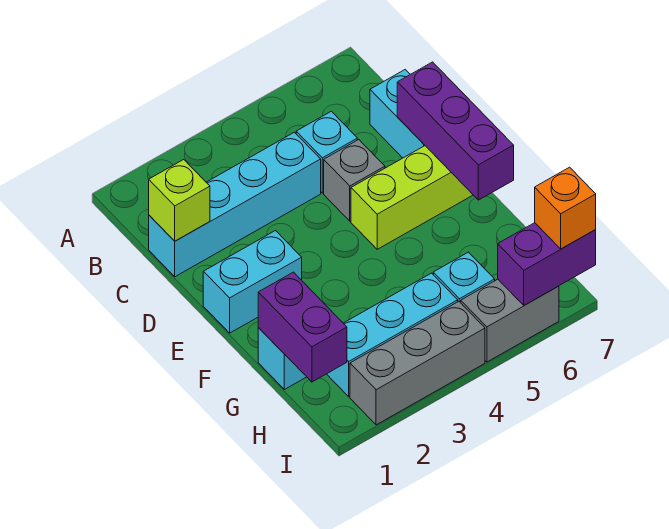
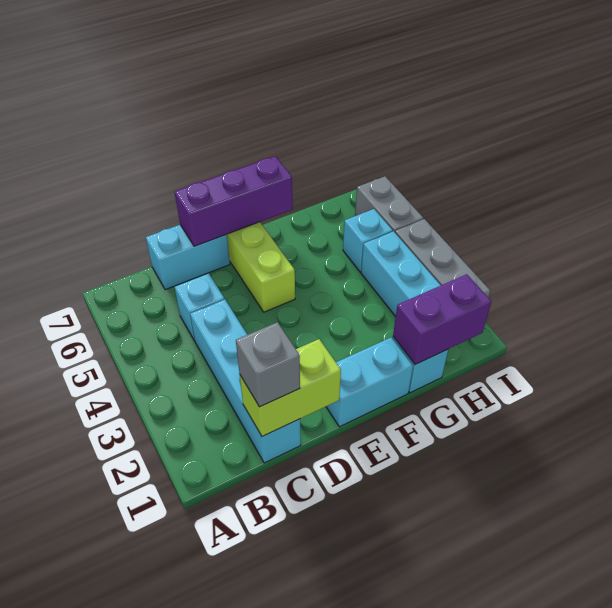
lime 1x1 brick [149,160,210,241] -> lime 1x2 brick [240,339,341,436]
grey 1x1 brick [324,140,385,221] -> grey 1x1 brick moved to [236,322,300,407]
cyan 1x2 brick [203,231,302,333] -> cyan 1x2 brick turned to [326,338,413,427]
purple 1x2 brick [498,223,596,305] -> none
orange 1x1 brick [535,167,596,249] -> none

